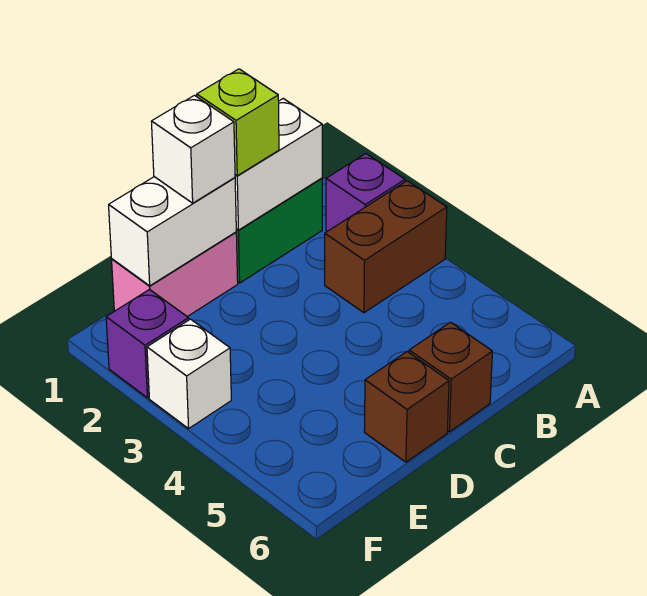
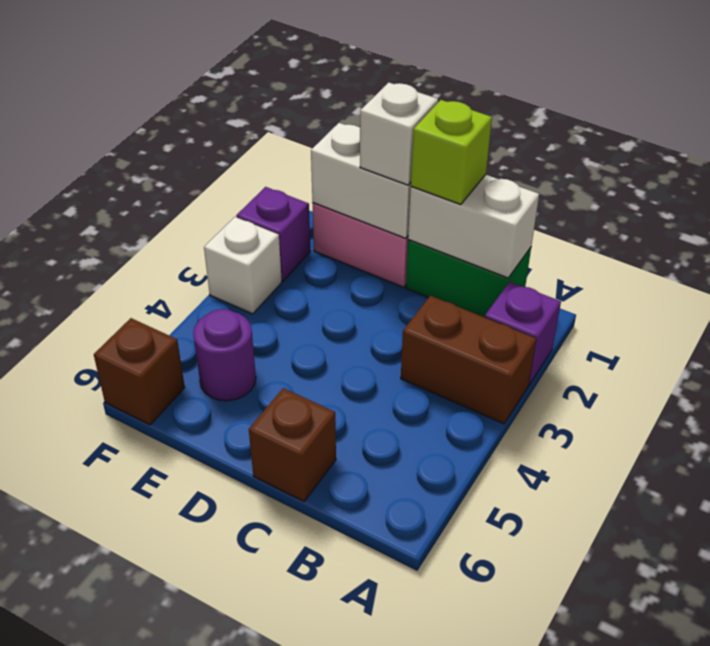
brown 1x1 brick [364,352,449,462] -> brown 1x1 brick moved to [94,318,185,425]
none -> purple 1x1 round brick [193,309,256,401]

